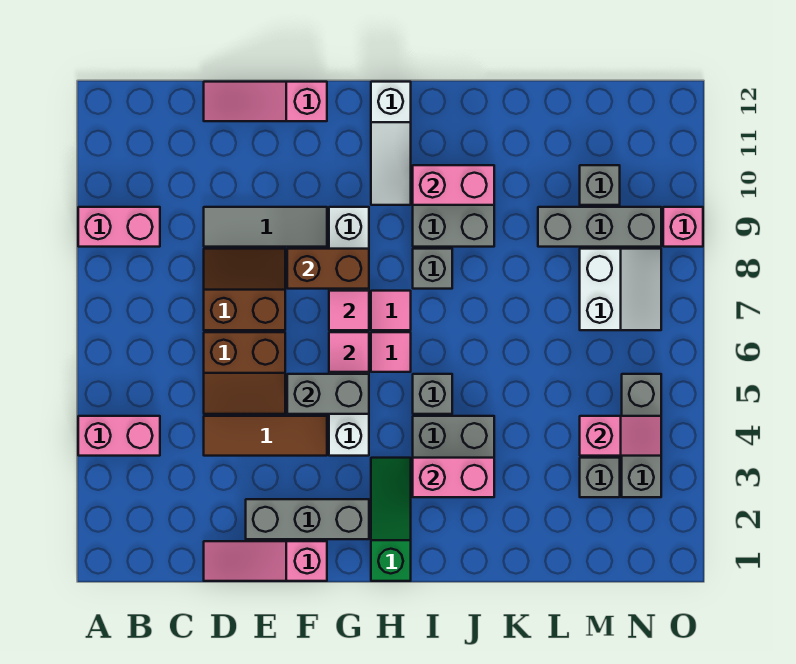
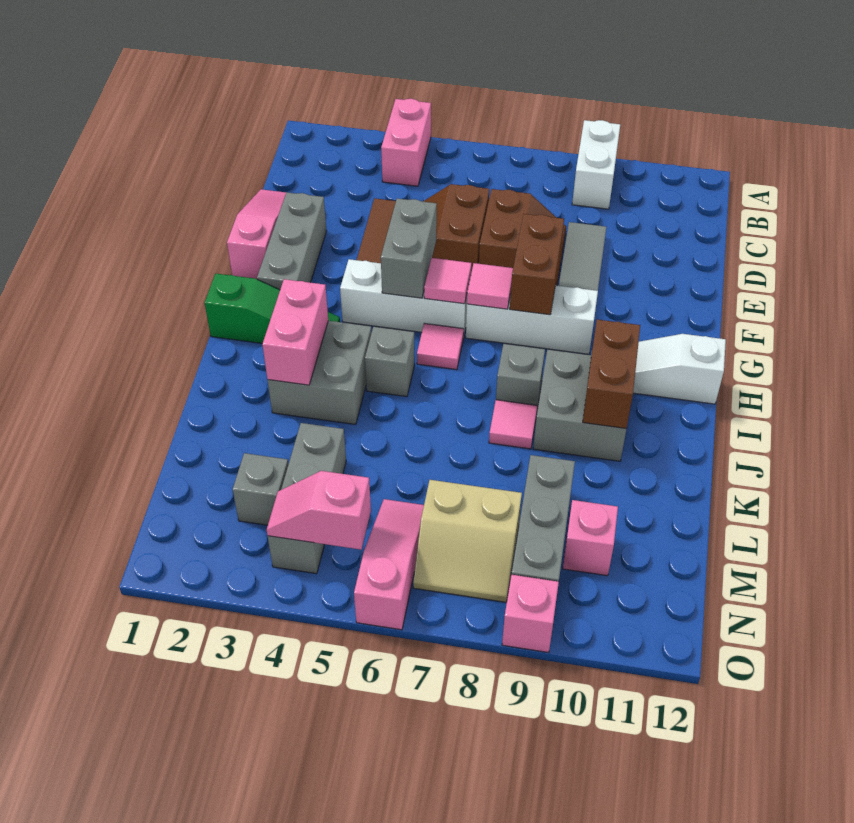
pink 1x2 brick [78,207,160,247] -> white 1x2 brick [572,120,620,209]
pink 1x3 slope [204,82,327,121] -> pink 1x3 slope moved to [354,499,424,630]
pink 1x1 tile [371,291,411,330] -> pink 1x1 tile moved to [489,400,537,449]
pink 1x2 brick [413,165,494,205] -> brown 1x2 brick [583,320,640,429]
pink 1x2 slope [580,416,661,456] -> pink 1x2 slope turned to [267,471,371,550]
white 2x2 slope [580,249,661,330] -> tan 2x2 slope [413,480,522,602]
grey 1x1 brick [580,165,620,205] -> pink 1x1 brick [563,500,618,576]
grey 1x3 brick [622,374,661,497] -> grey 1x3 brick turned to [268,423,346,574]

